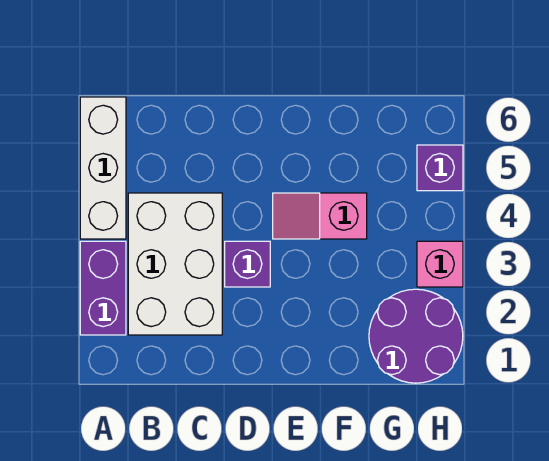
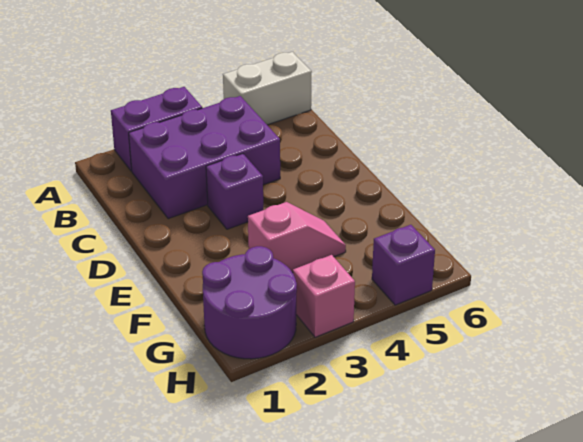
white 1x3 brick [80,97,126,239] -> white 1x2 brick [223,52,312,125]
white 2x3 brick [128,193,222,335] -> purple 2x3 brick [129,96,280,219]
pink 1x2 slope [273,193,367,239] -> pink 1x2 slope turned to [248,202,346,273]

